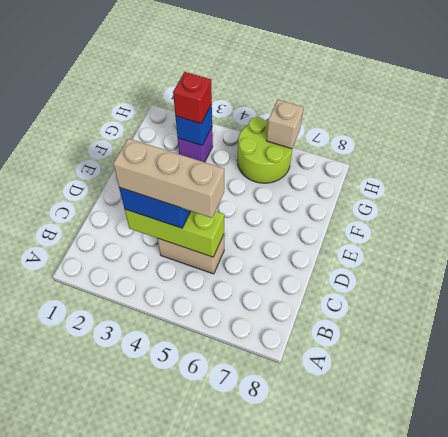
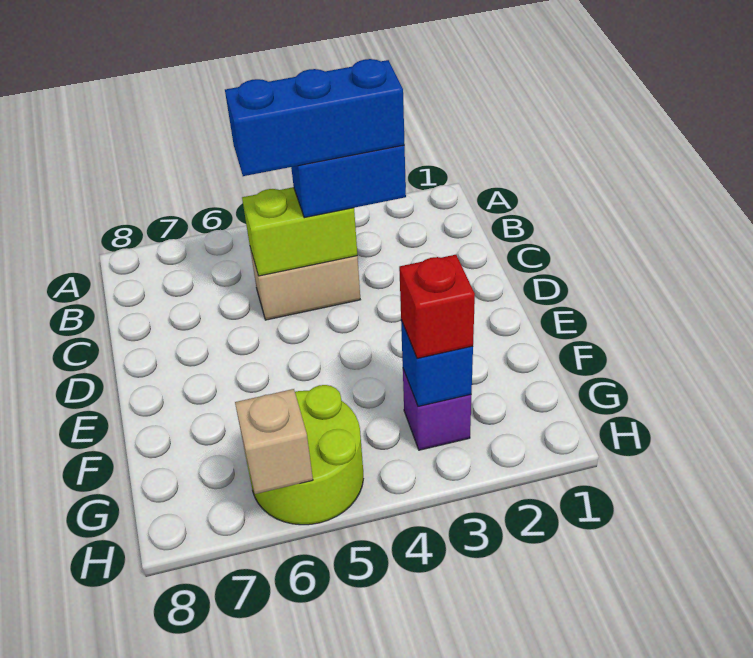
lime 1x3 brick [125,209,224,257] -> lime 1x2 brick [242,187,357,276]
tan 1x3 brick [113,138,224,218] -> blue 1x3 brick [225,59,405,176]

